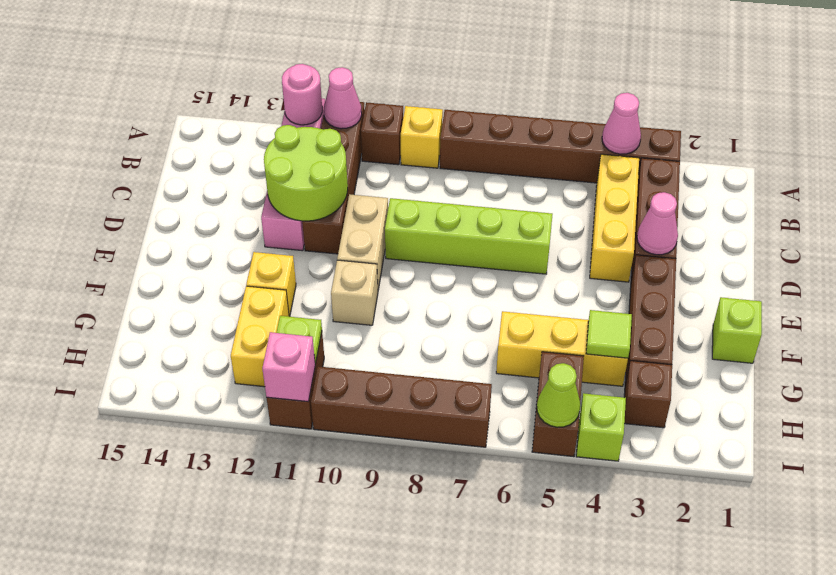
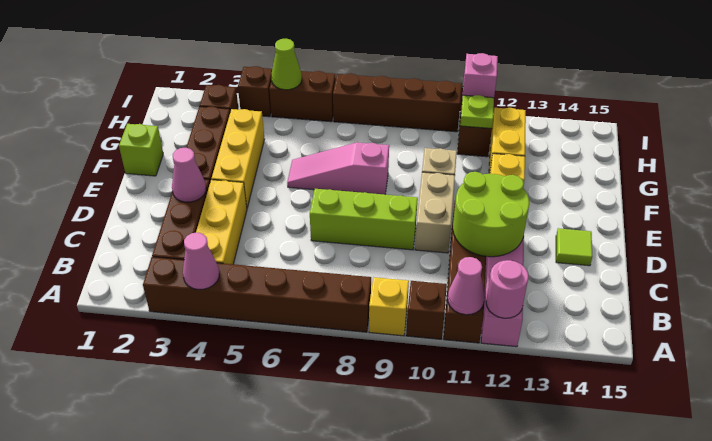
lime 1x4 brick [385,198,553,274] -> lime 1x3 brick [310,189,418,250]
none -> pink 1x3 slope [287,142,389,195]
yellow 1x3 brick [496,311,628,386] -> yellow 1x3 brick turned to [212,109,265,208]
lime 1x1 tile [586,310,632,358] -> lime 1x1 tile moved to [556,228,592,266]
brown 1x2 brick [532,352,584,457] -> brown 1x2 brick turned to [269,71,335,122]
lime 1x1 brick [576,393,626,461] -> brown 1x1 brick [238,66,272,117]

